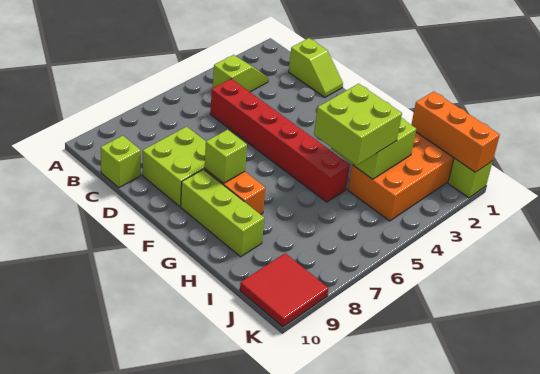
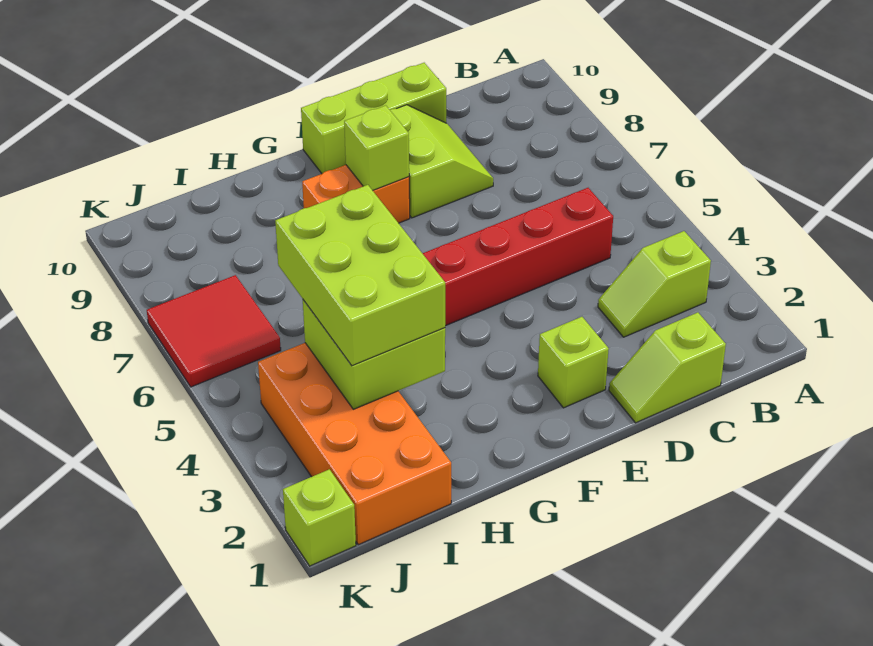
lime 1x2 slope [213,55,268,92] -> lime 1x2 slope turned to [598,231,711,337]
lime 1x1 brick [101,136,141,188] -> lime 1x1 brick moved to [538,317,609,408]
lime 2x2 brick [143,127,206,206] -> lime 2x2 slope [390,105,493,218]
lime 1x3 brick [181,169,264,257] -> lime 1x3 brick moved to [301,63,446,174]
lime 2x2 brick [314,84,402,165] -> lime 2x3 brick [275,185,445,366]
orange 1x3 brick [411,91,500,172] -> none
red 2x2 tile [240,253,329,327] -> red 2x2 tile moved to [147,275,281,387]

